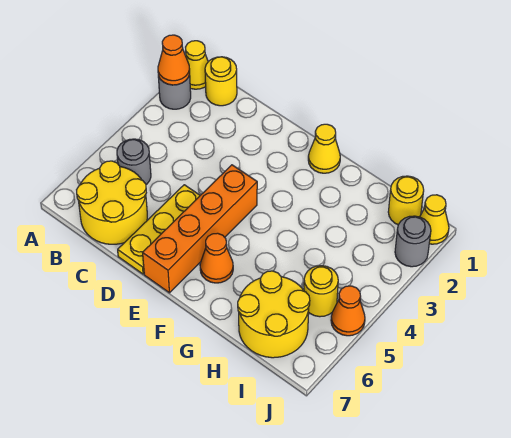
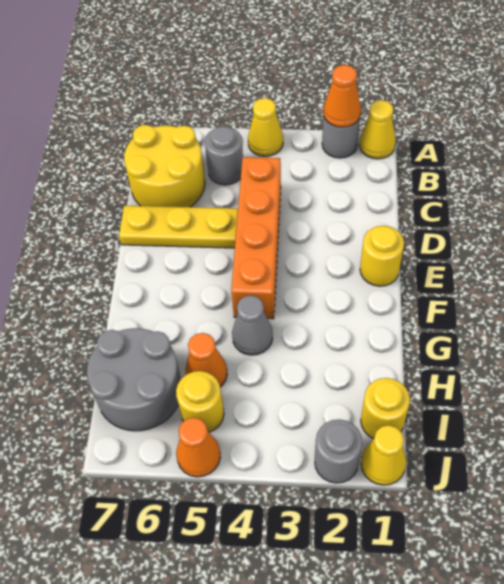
yellow 1x1 round brick [205,57,237,106] -> yellow 1x1 round brick moved to [360,226,404,286]
orange 1x4 brick [143,165,257,293] -> orange 1x4 brick turned to [231,157,281,319]
yellow 1x1 cone [308,124,340,173] -> yellow 1x1 cone moved to [248,98,283,156]
orange 1x1 cone [200,233,233,283] -> orange 1x1 cone moved to [185,333,227,387]
none -> grey 1x1 cone [232,295,273,355]
yellow 2x2 round brick [238,271,310,358] -> grey 2x2 round brick [87,328,181,431]

